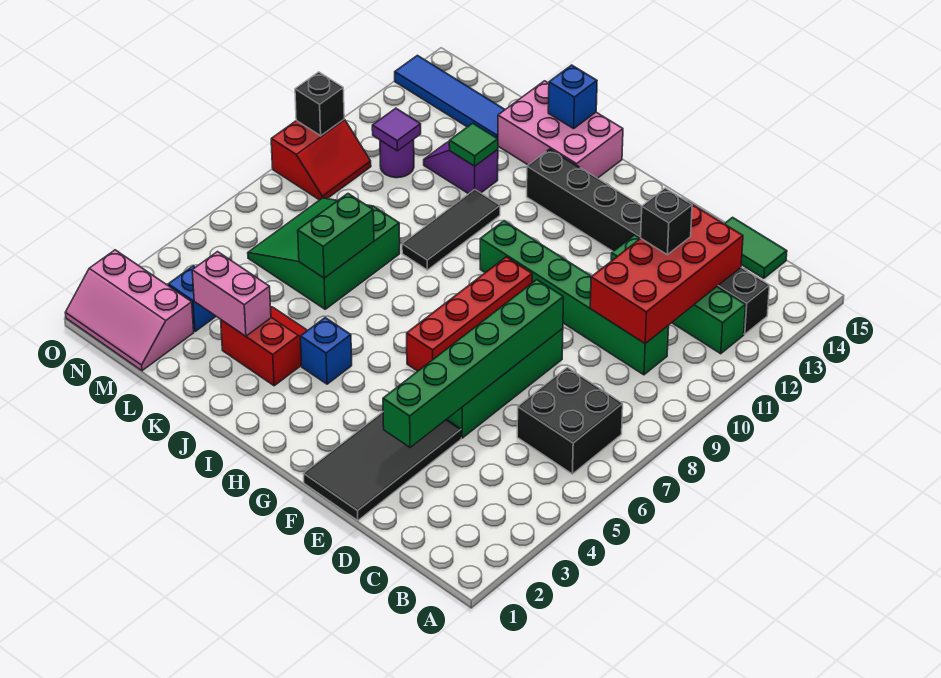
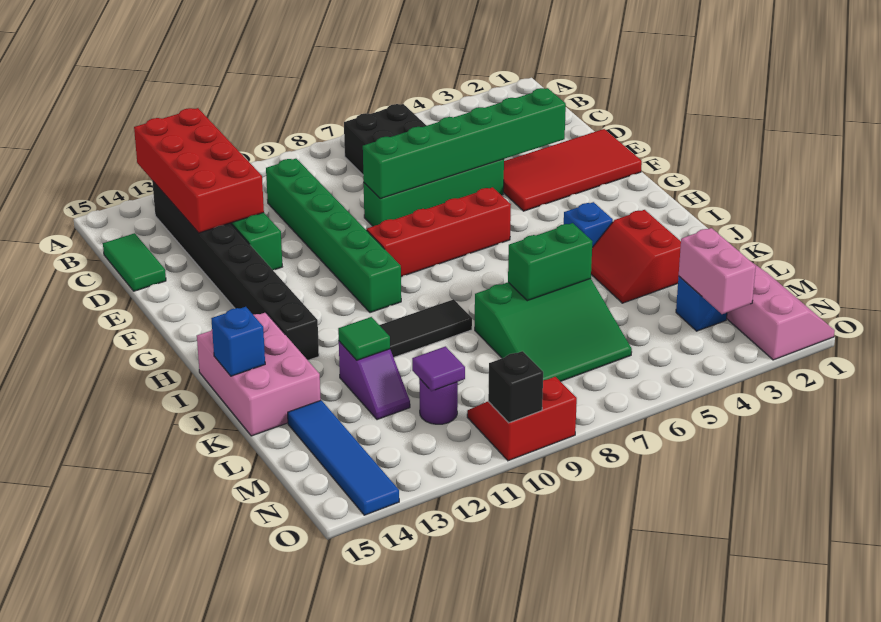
red 2x4 brick [590,203,743,343] -> red 2x4 brick turned to [134,108,264,233]
black 1x1 brick [641,188,692,255] -> none
black 2x4 tile [303,412,461,521] -> red 2x4 tile [503,129,642,211]
pink 1x2 brick [192,252,271,336] -> pink 1x2 brick moved to [679,228,756,314]

